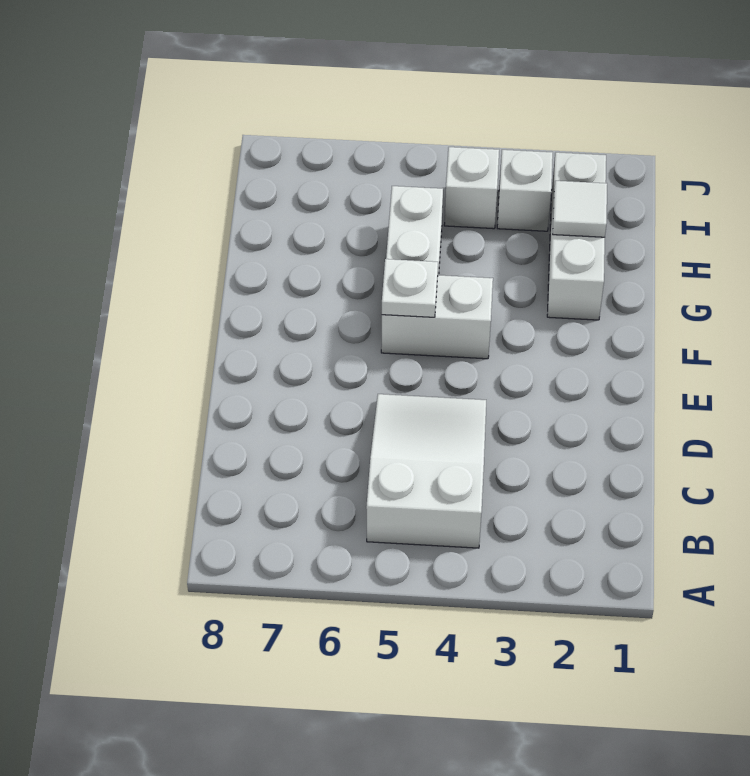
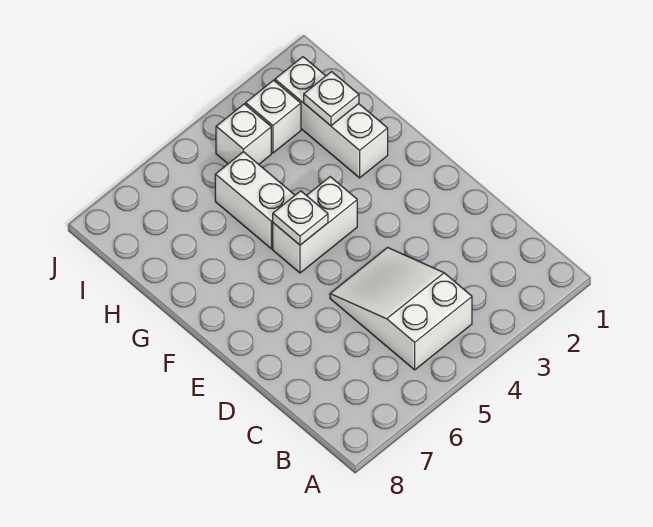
white 1x1 tile [553,181,607,237] -> white 1x1 plate [304,72,359,126]

